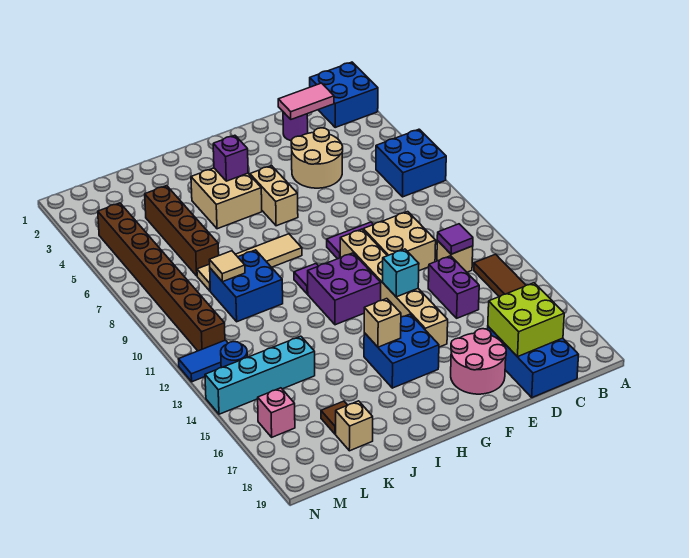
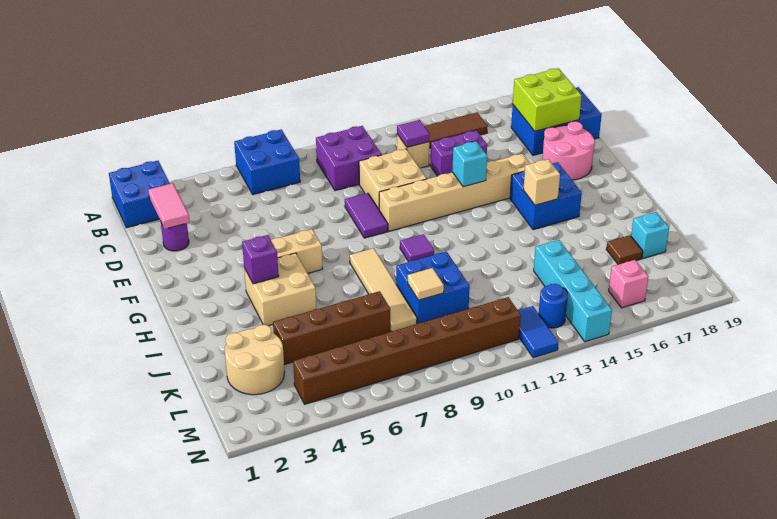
tan 2x2 round brick [291,128,343,188] -> tan 2x2 round brick moved to [225,325,285,395]
purple 2x2 brick [308,253,381,325] -> purple 2x2 brick moved to [316,126,382,191]
tan 1x1 brick [336,401,373,451] -> cyan 1x1 brick [631,212,669,258]

